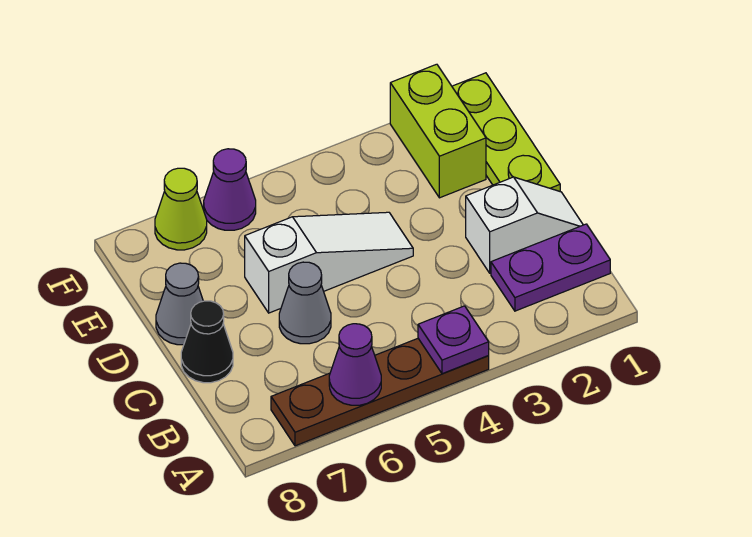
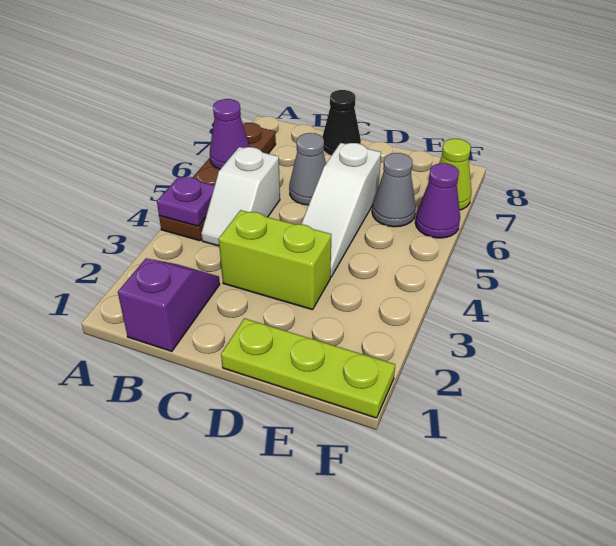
purple 1x2 plate [491,224,610,311] -> purple 1x2 slope [118,258,220,351]
white 1x2 slope [466,177,583,273] -> white 1x2 slope moved to [201,147,280,246]
grey 1x1 cone [156,263,203,345] -> grey 1x1 cone moved to [372,153,416,227]
lime 1x2 brick [390,64,486,198] -> lime 1x2 brick moved to [219,210,331,310]

